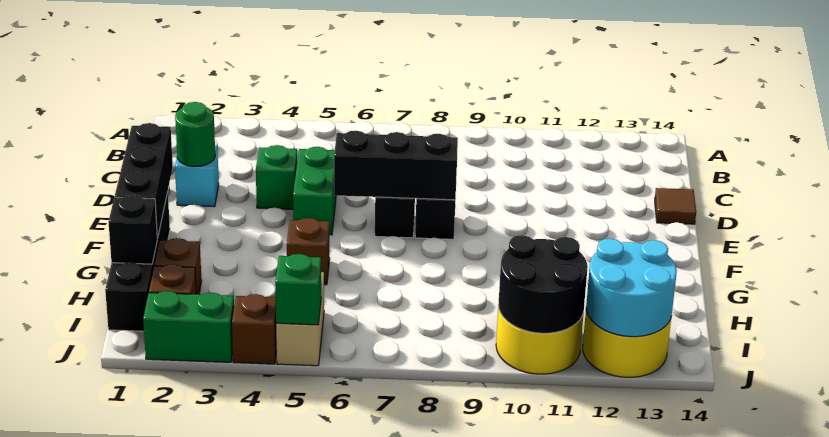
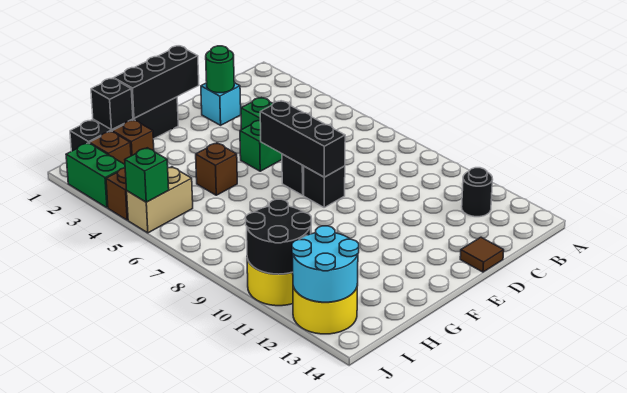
none -> black 1x1 round brick [462,168,493,217]

